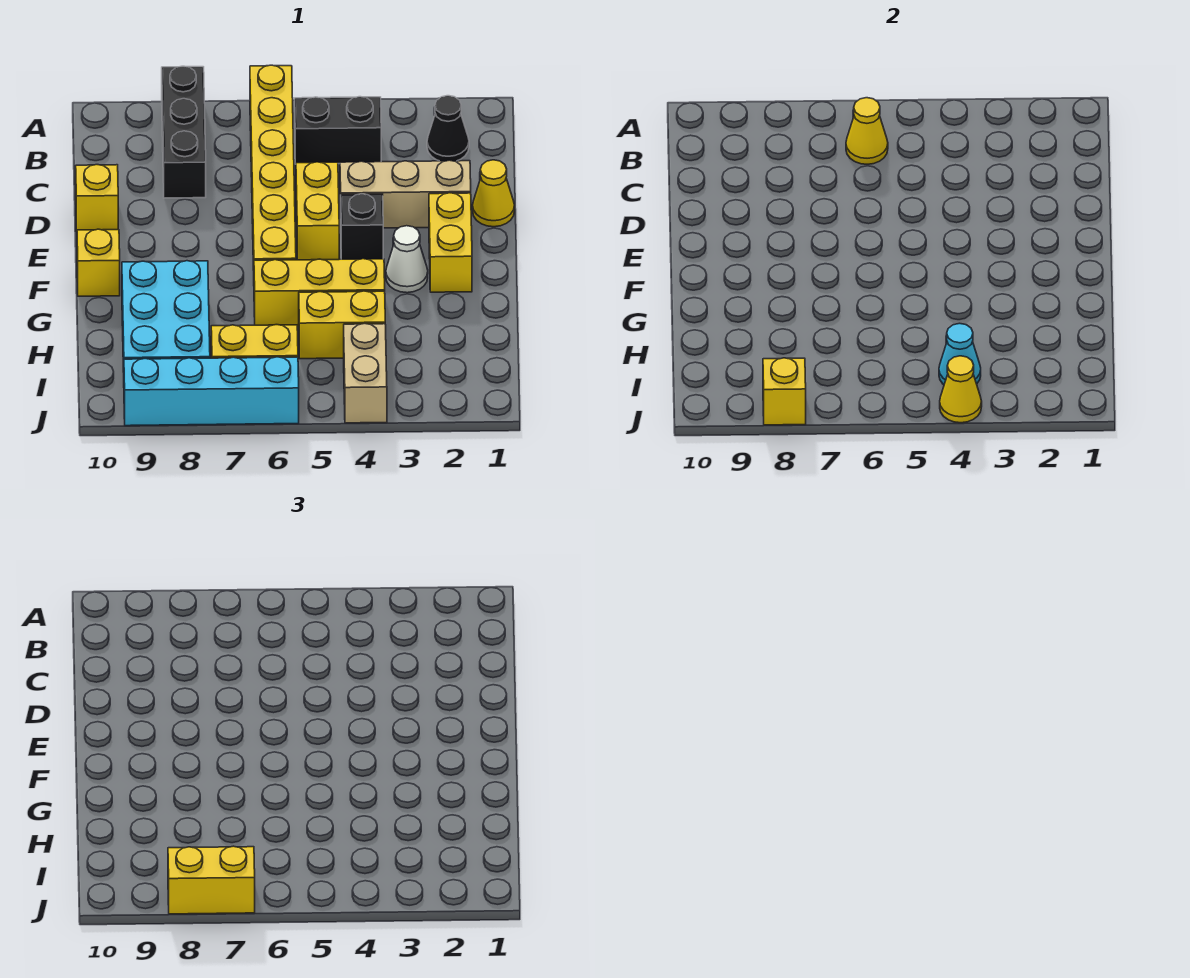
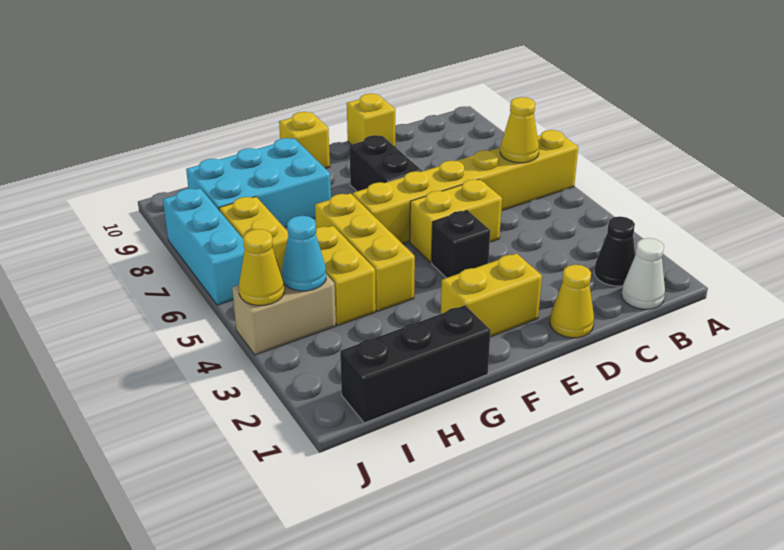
black 1x3 brick [162,66,206,198] -> black 1x3 brick moved to [340,305,491,423]
black 1x2 brick [295,97,381,164] -> black 1x2 brick moved to [349,135,422,191]
tan 1x3 brick [340,160,471,228] -> none
white 1x1 cone [386,226,428,293] -> white 1x1 cone moved to [622,238,665,309]
cyan 1x4 brick [124,357,299,426] -> cyan 1x3 brick [163,188,245,305]
yellow 1x2 brick [168,846,255,914] -> none
yellow 1x1 brick [763,358,806,425] -> none

